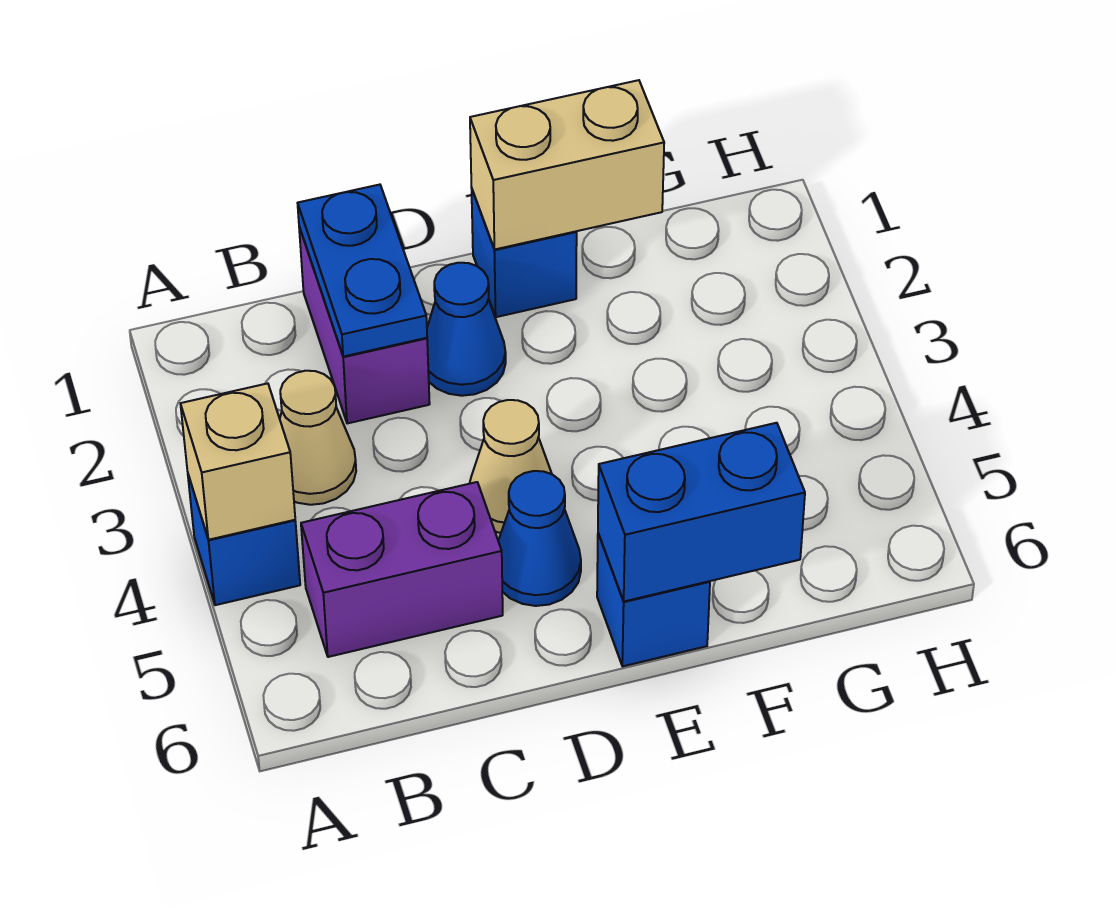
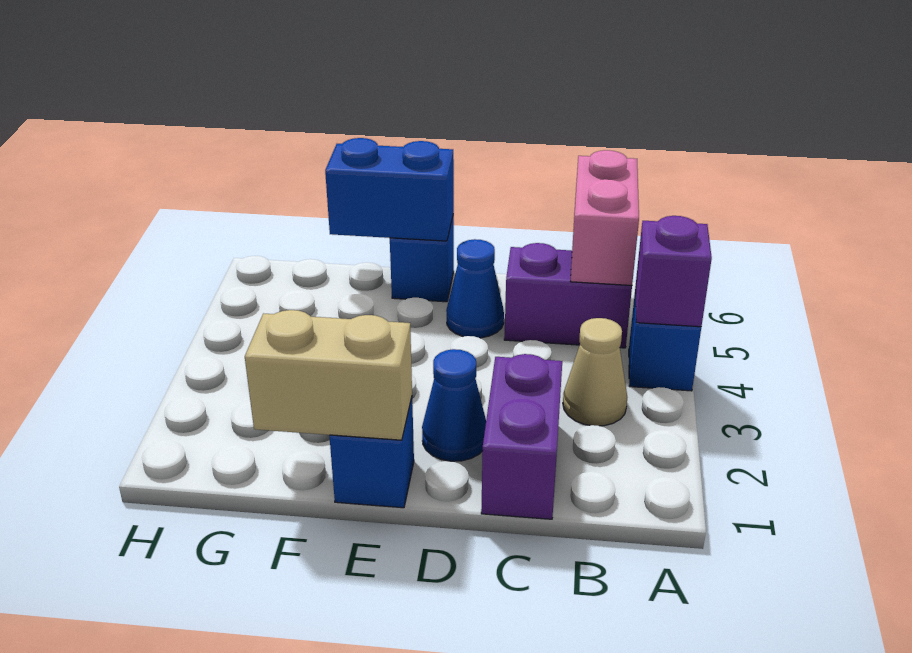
tan 1x1 brick [180,383,295,540] -> purple 1x1 brick [635,216,712,327]
none -> pink 1x2 brick [571,150,639,285]
blue 1x2 plate [298,185,427,357] -> none
tan 1x1 cone [470,400,552,533] -> none

